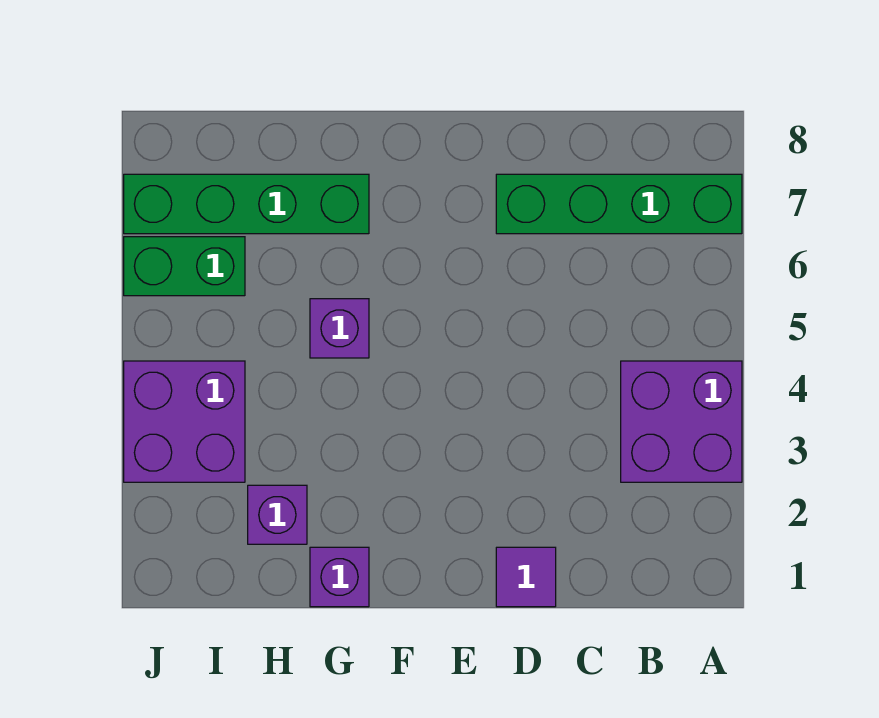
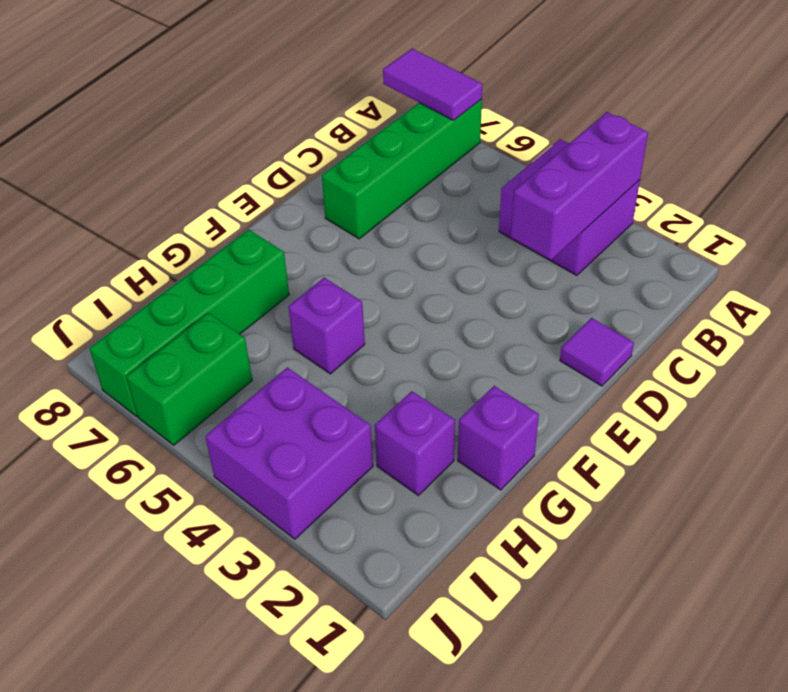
none -> purple 1x3 brick [511,112,648,260]
none -> purple 1x2 tile [383,49,483,120]

